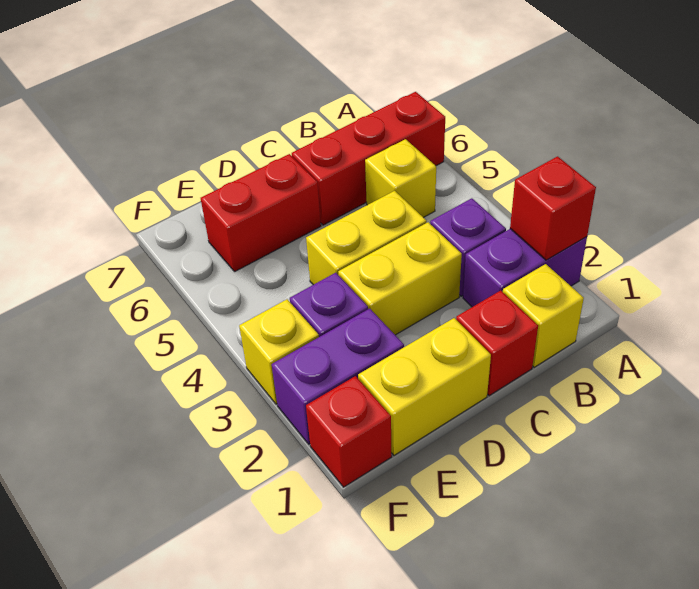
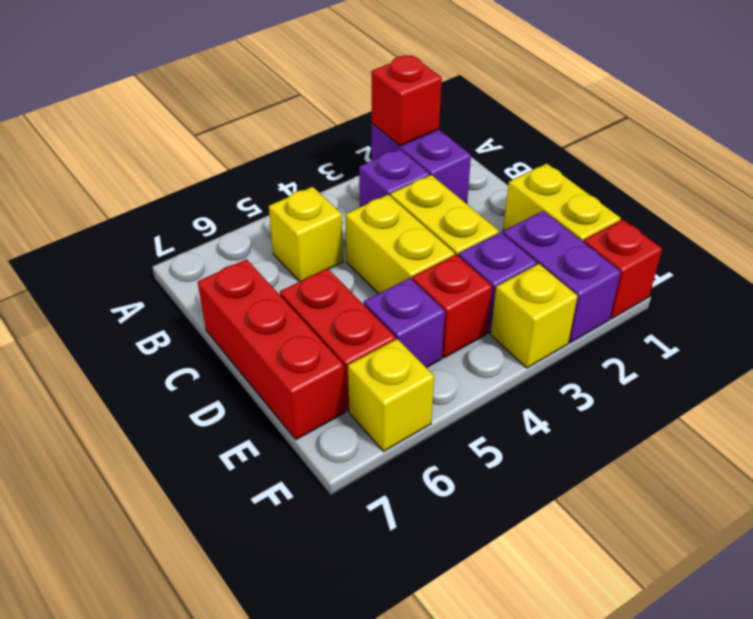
red 1x3 brick [292,92,445,225] -> red 1x3 brick moved to [198,259,345,440]
yellow 1x1 brick [503,264,584,367] -> yellow 1x1 brick moved to [348,339,434,452]
red 1x1 brick [456,290,538,396] -> red 1x1 brick moved to [412,255,492,358]
none -> purple 1x1 brick [364,278,445,368]

